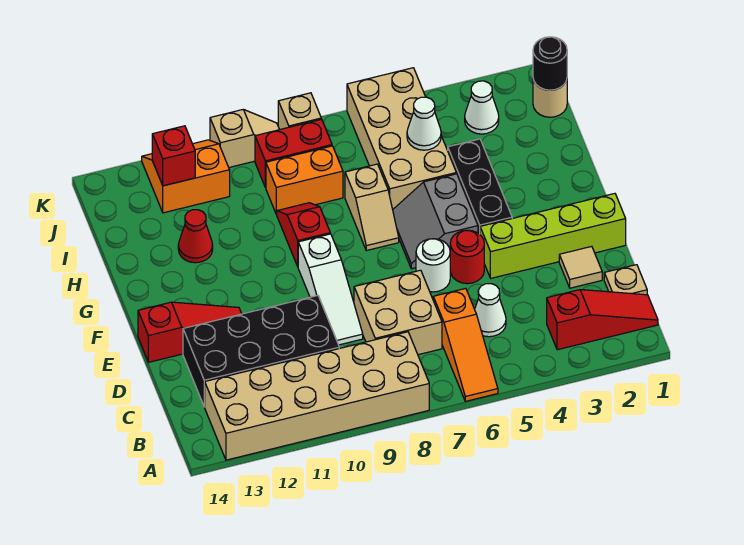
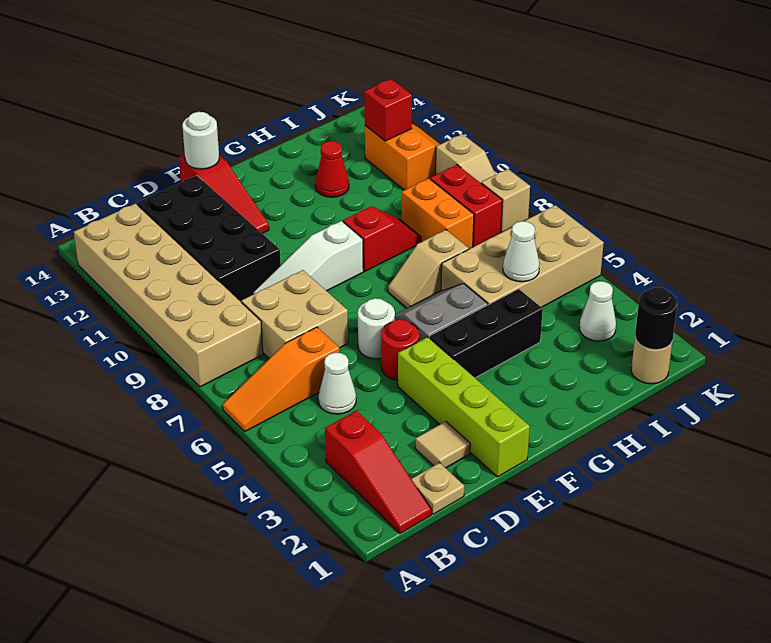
none -> white 1x1 round brick [182,112,219,169]

